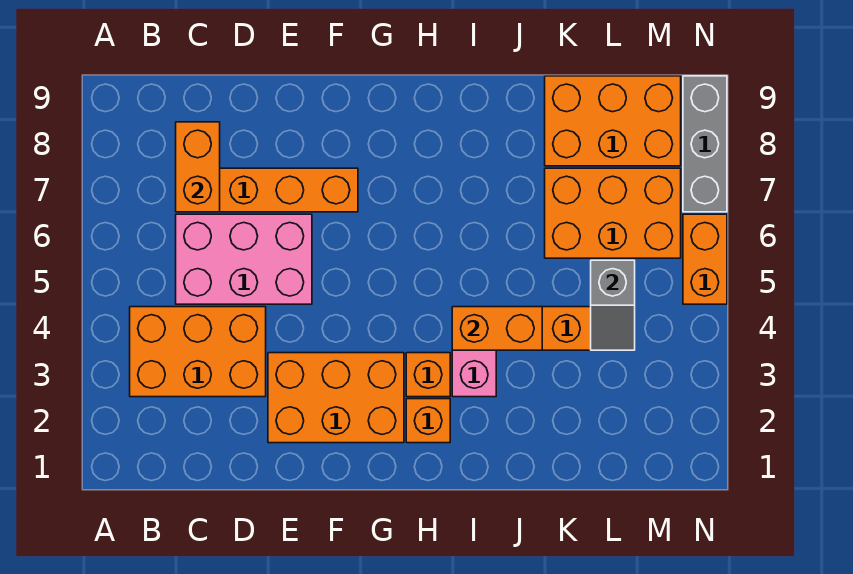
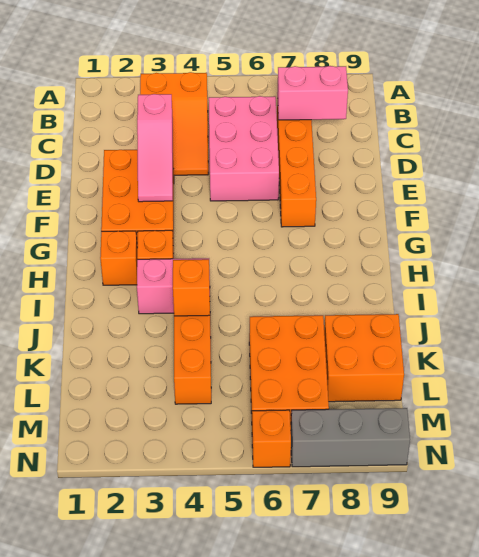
orange 2x3 brick [130,307,266,397] -> orange 2x3 slope [140,72,208,175]
orange 1x2 brick [176,122,220,212] -> pink 1x2 brick [277,66,348,120]
none -> pink 1x3 slope [137,94,173,202]
orange 1x2 brick [452,307,542,350] -> orange 1x1 brick [173,259,210,316]
orange 2x3 brick [545,76,681,166] -> orange 2x2 brick [324,314,404,402]
grey 1x2 slope [591,260,635,350] -> none
orange 1x2 brick [683,214,727,304] -> orange 1x1 brick [252,410,291,467]

